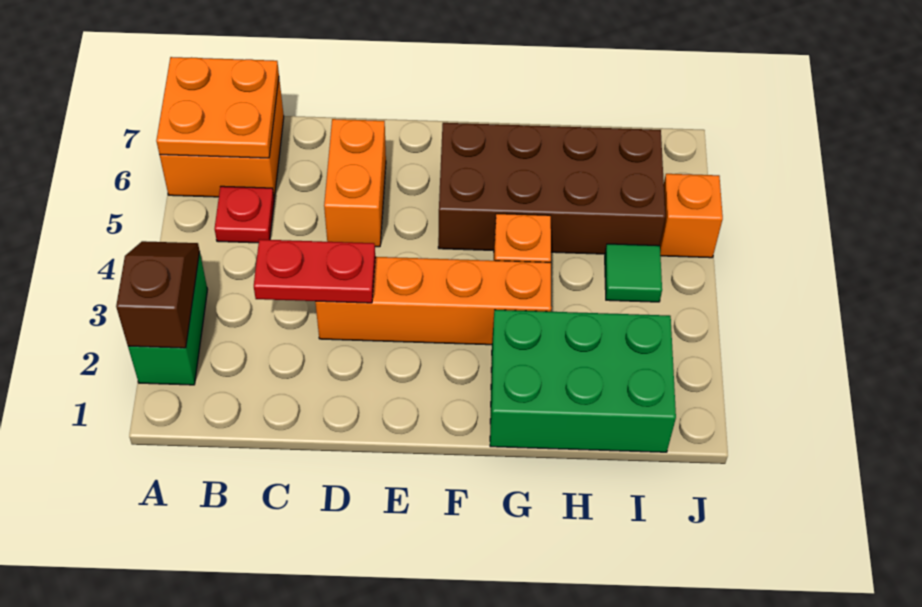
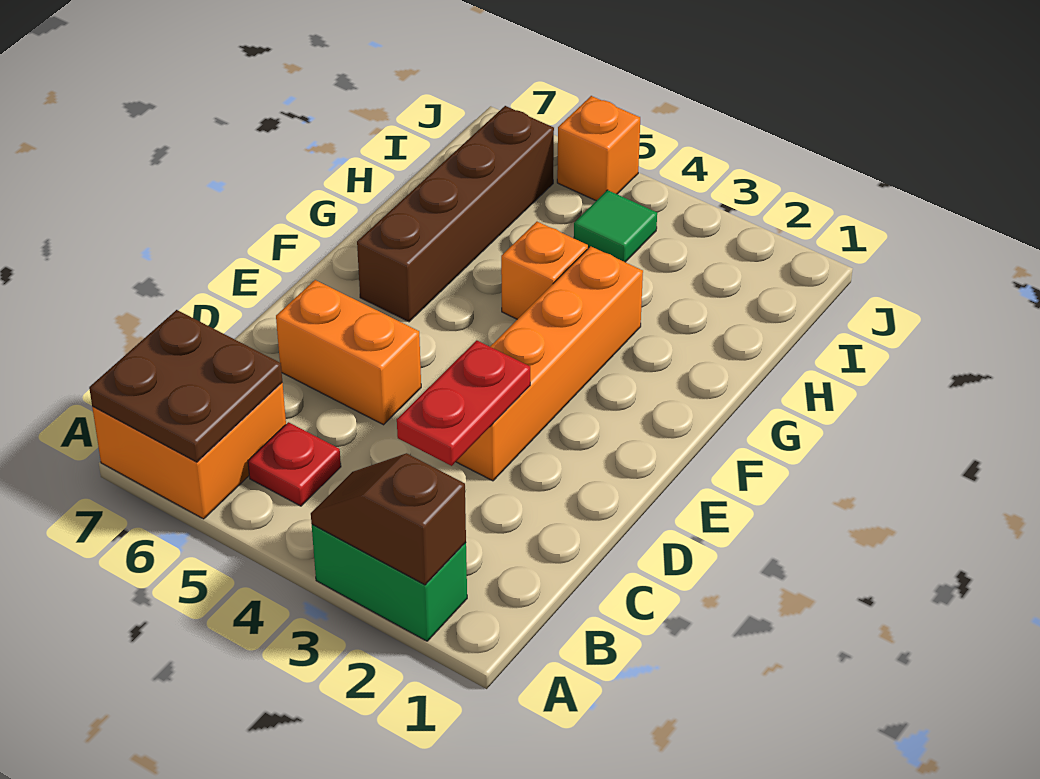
orange 2x2 plate [156,57,279,158] -> brown 2x2 plate [89,310,282,462]
brown 2x4 brick [438,123,665,254] -> brown 1x4 brick [357,106,554,322]
green 2x3 brick [490,310,676,452] -> none

